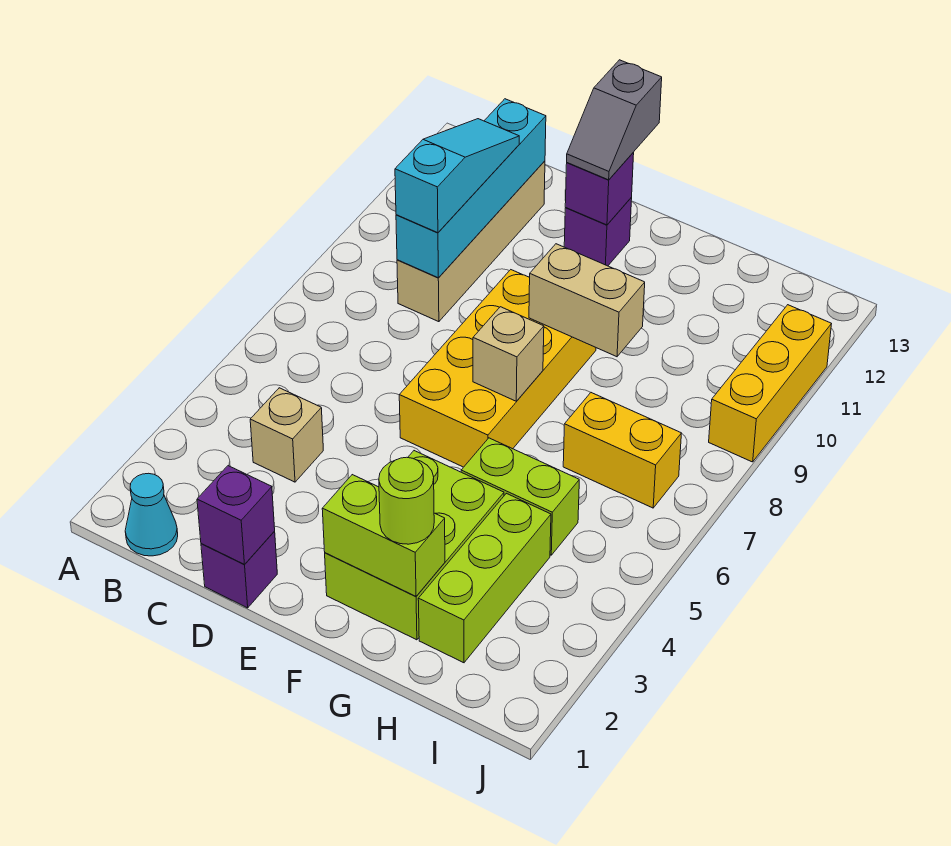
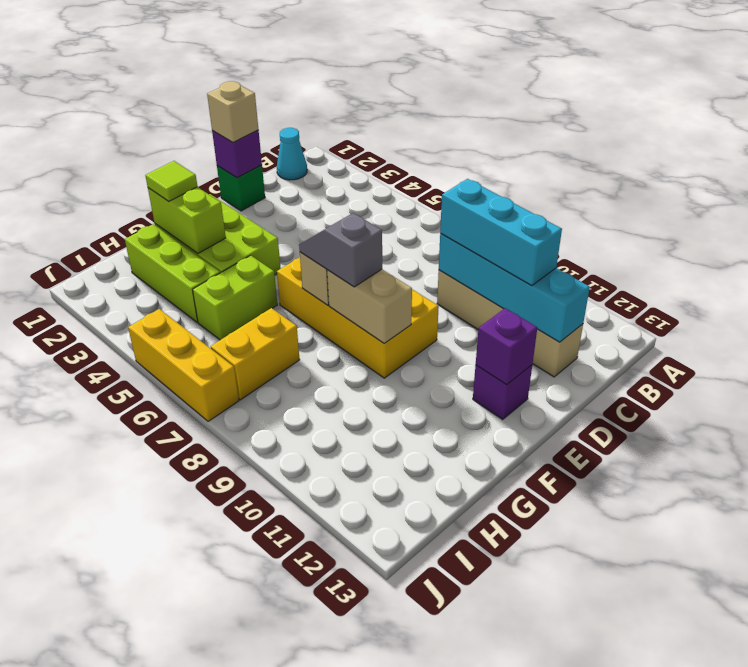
tan 1x1 brick [250,388,323,482] -> tan 1x1 brick moved to [207,81,258,143]
cyan 1x3 slope [395,119,519,233] -> cyan 1x3 brick [440,179,562,286]
purple 1x1 brick [201,531,277,608] -> green 1x1 brick [217,165,265,211]
grey 1x2 slope [567,60,662,180] -> grey 1x2 slope moved to [299,213,382,287]
lime 1x2 brick [322,475,445,596] -> lime 1x2 brick turned to [148,187,226,253]
tan 1x2 brick [529,244,645,357] -> tan 1x2 brick turned to [327,269,412,343]
lime 1x1 round brick [379,457,434,544] -> lime 1x1 tile [145,161,197,201]
yellow 1x3 brick [709,305,831,462] -> yellow 1x3 brick moved to [128,309,239,421]

